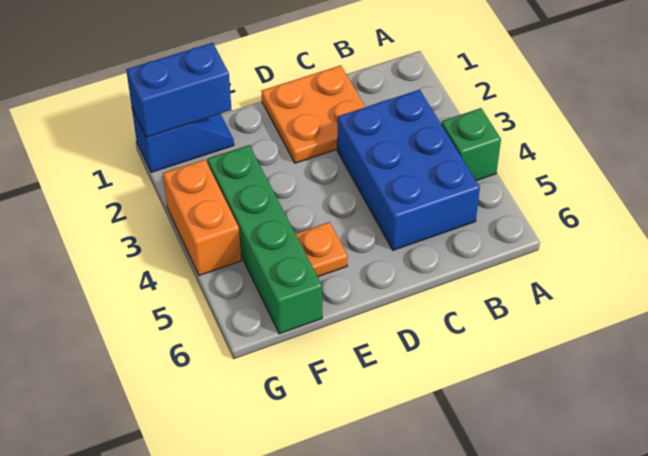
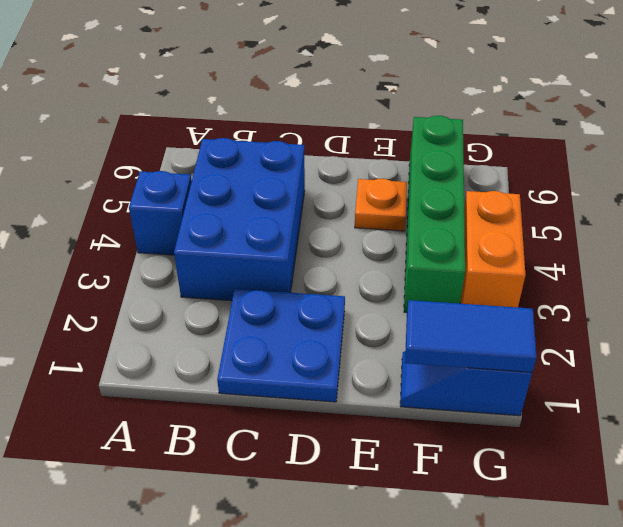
green 1x1 brick [441,108,501,181] -> blue 1x1 brick [129,171,192,255]
orange 2x2 plate [261,65,365,163] -> blue 2x2 plate [217,289,345,402]
blue 1x2 brick [126,43,232,137] -> blue 1x2 tile [405,300,537,372]

